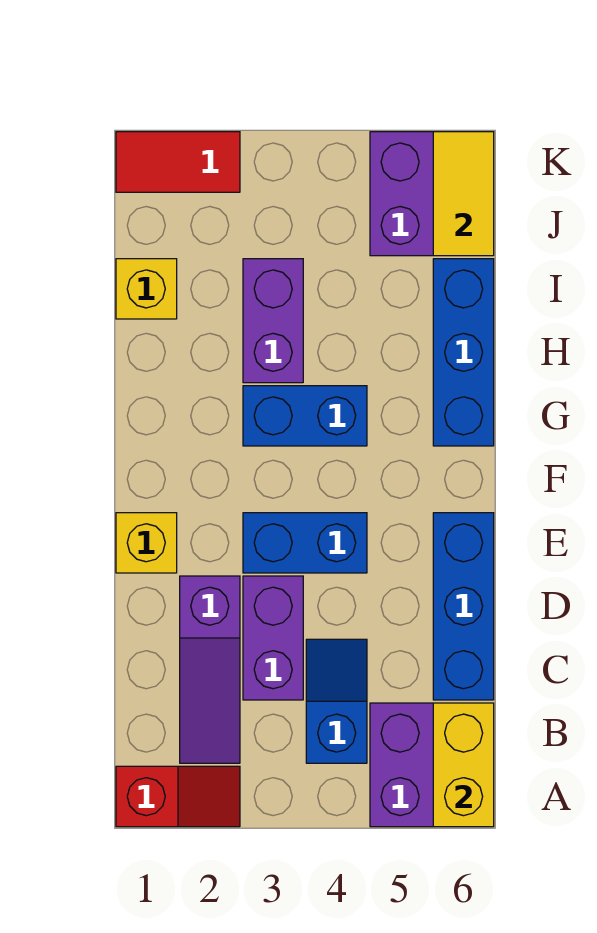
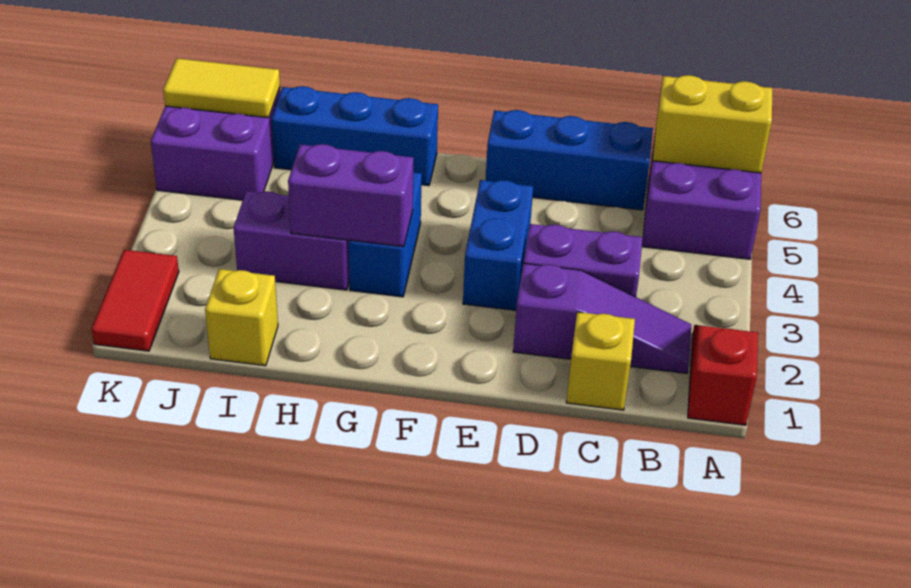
blue 1x2 slope [306,639,367,763] -> none
yellow 1x1 brick [116,513,177,573] -> yellow 1x1 brick moved to [566,312,635,410]
none -> purple 1x2 brick [288,144,413,247]

